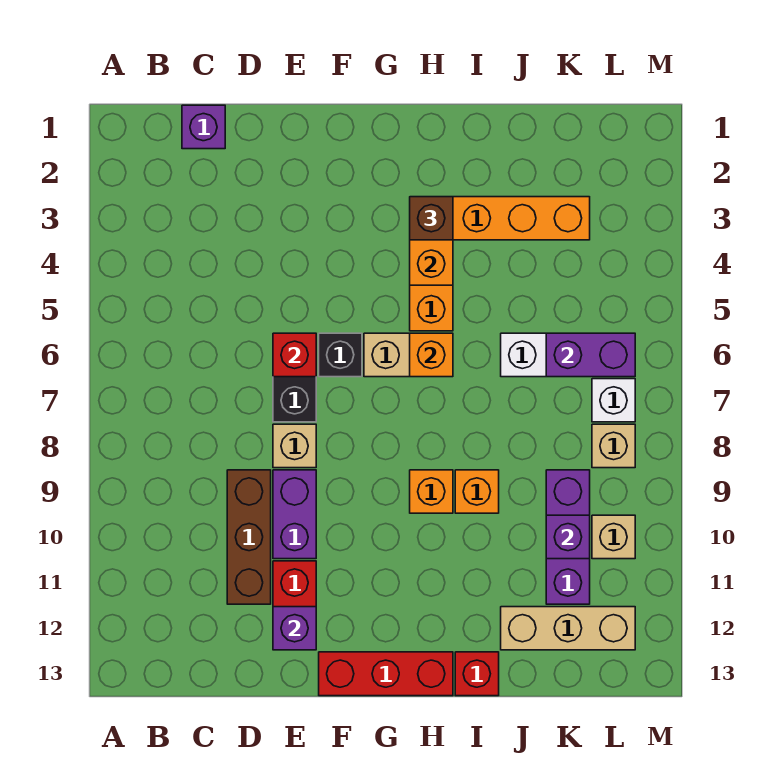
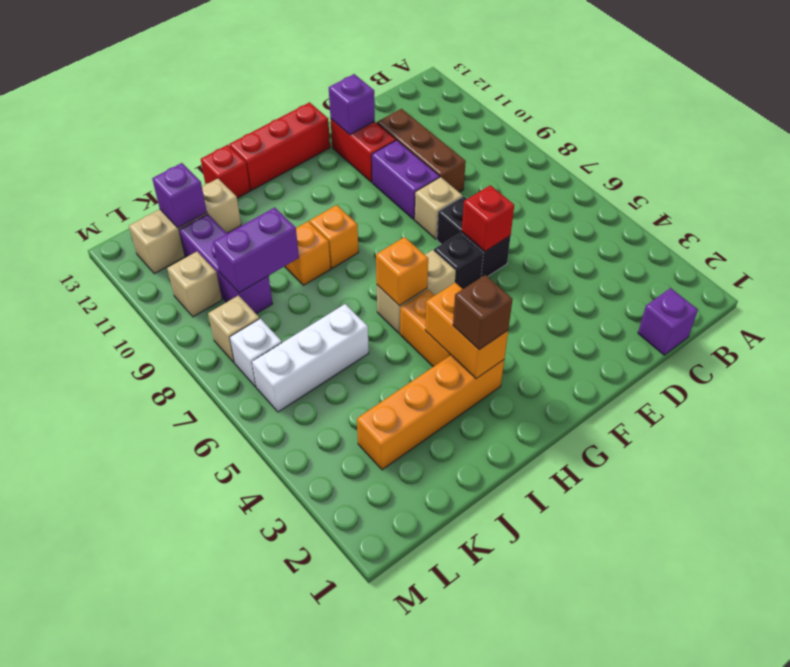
purple 1x2 brick [546,333,635,377] -> purple 1x2 brick moved to [213,207,299,293]
purple 1x1 brick [546,515,590,559] -> purple 1x1 brick moved to [152,163,207,228]

